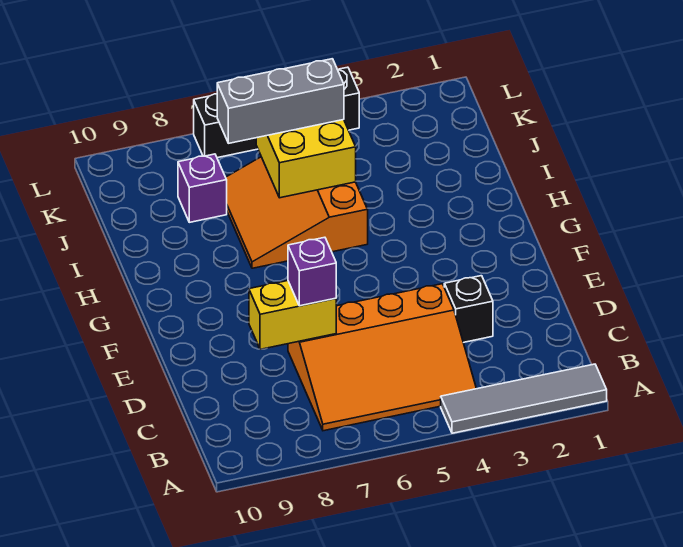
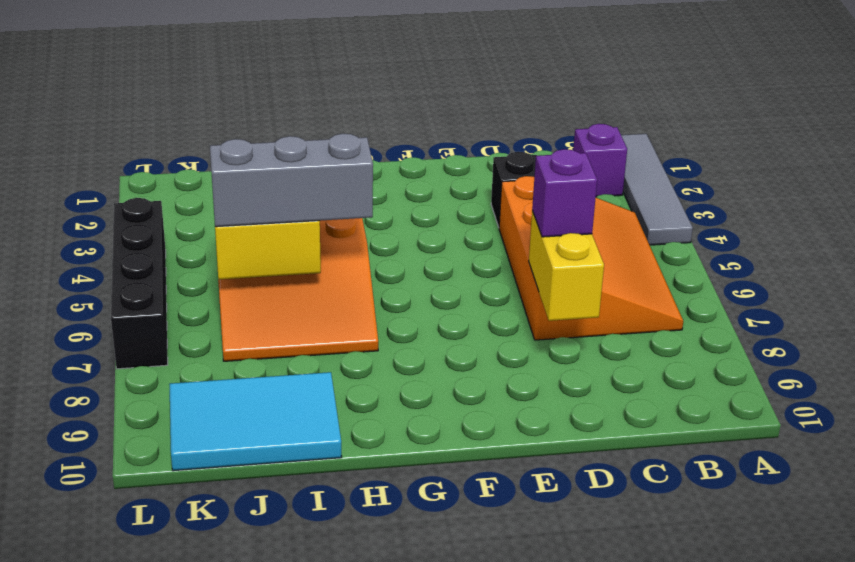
none -> cyan 2x3 tile [169,372,342,471]
grey 1x3 brick [217,59,344,143] -> grey 1x3 brick turned to [210,134,373,227]
purple 1x1 brick [178,154,227,222] -> purple 1x1 brick moved to [573,124,627,197]

